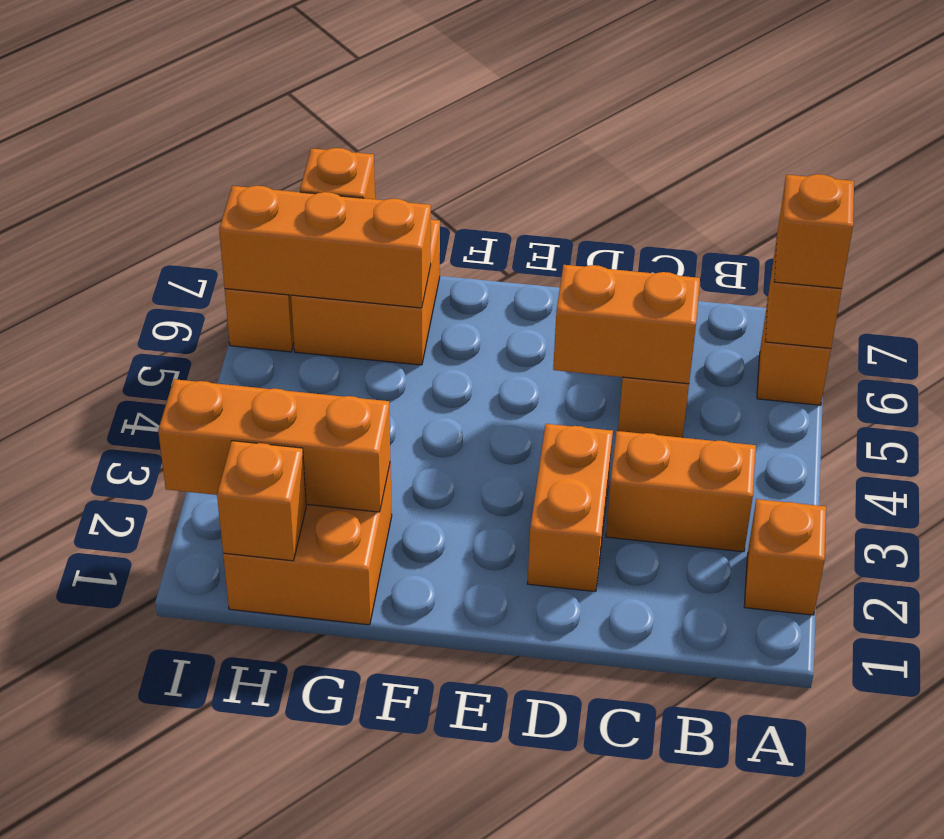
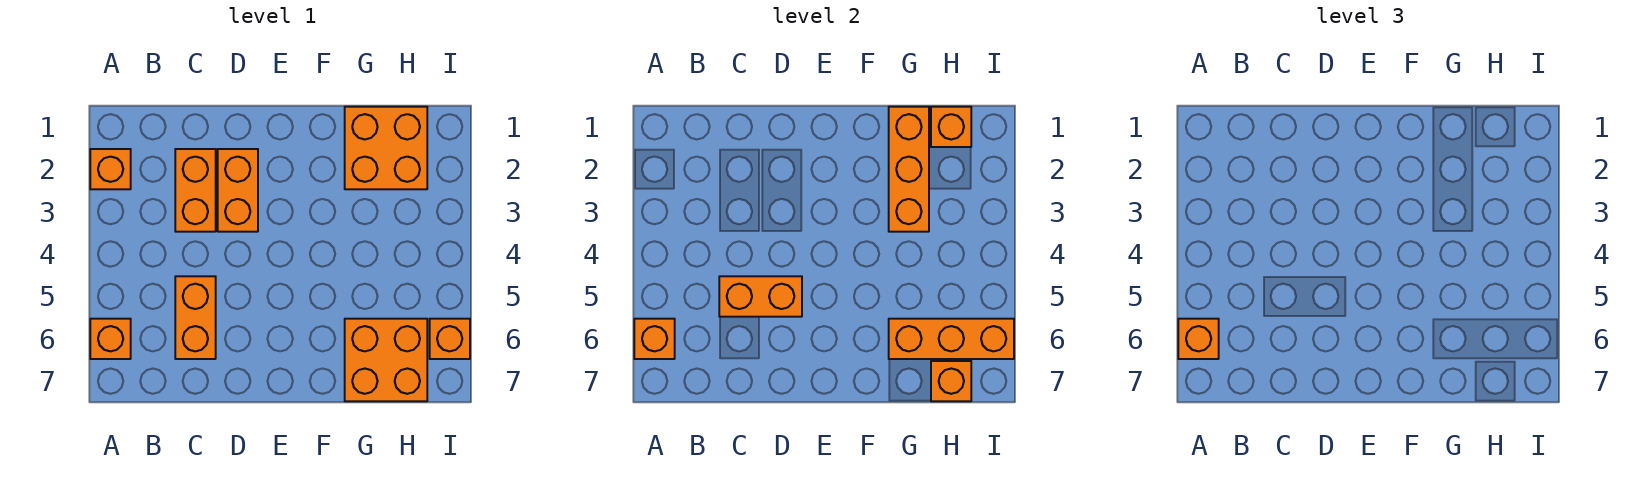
orange 1x2 brick [606,431,756,552] -> orange 1x2 brick turned to [175,149,216,232]
orange 1x3 brick [158,379,390,512] -> orange 1x3 brick turned to [889,107,929,232]

